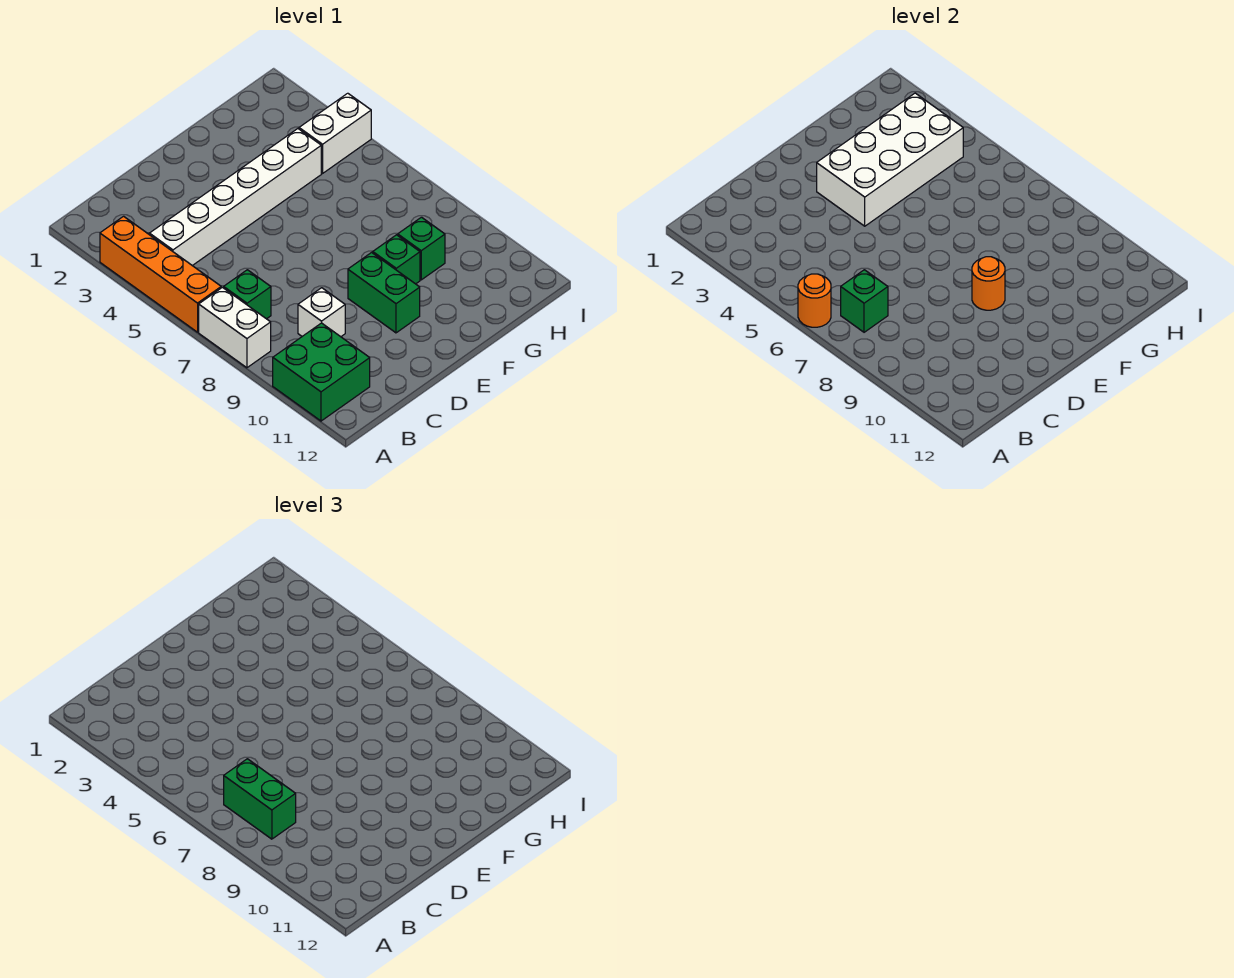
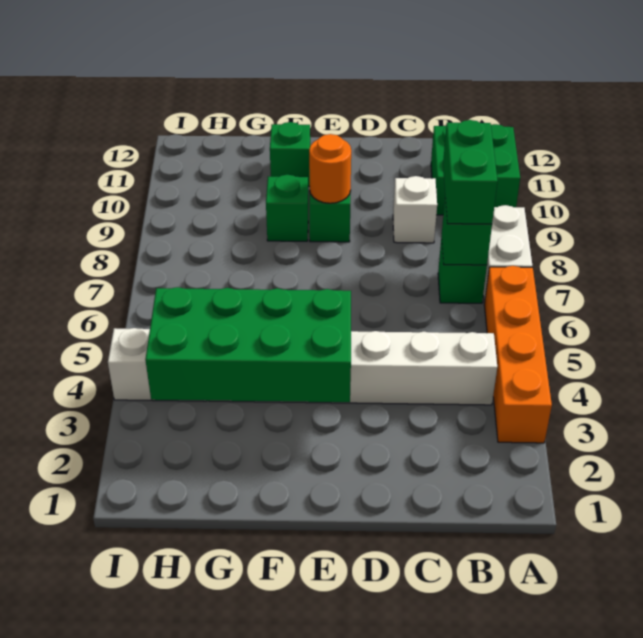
orange 1x1 round brick [798,274,831,327] -> none
white 2x4 brick [817,93,963,226] -> green 2x4 brick [145,287,351,402]
green 1x1 brick [398,217,445,280] -> green 1x1 brick moved to [270,122,310,187]

